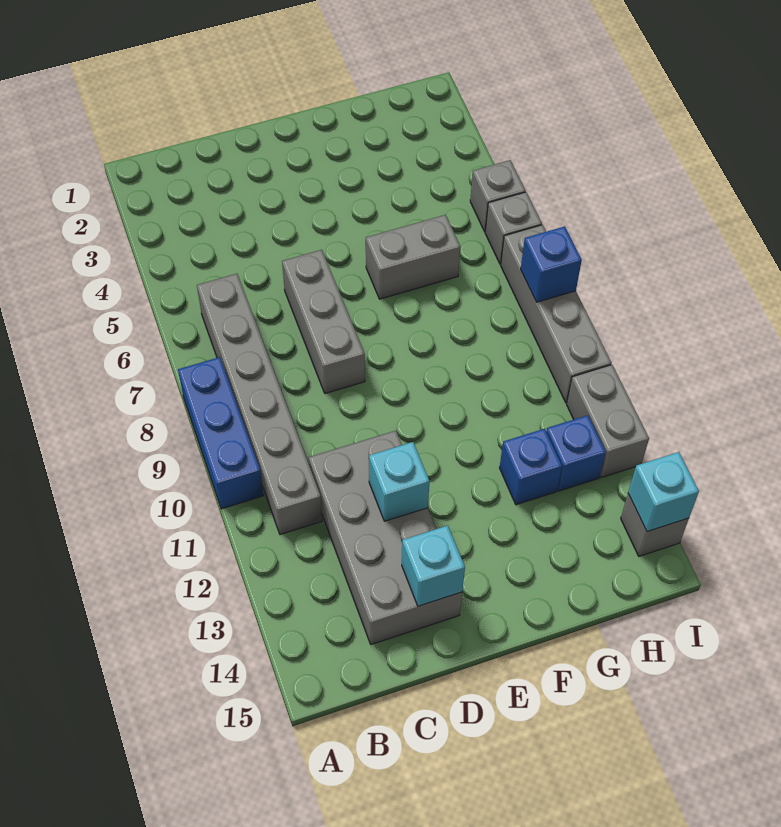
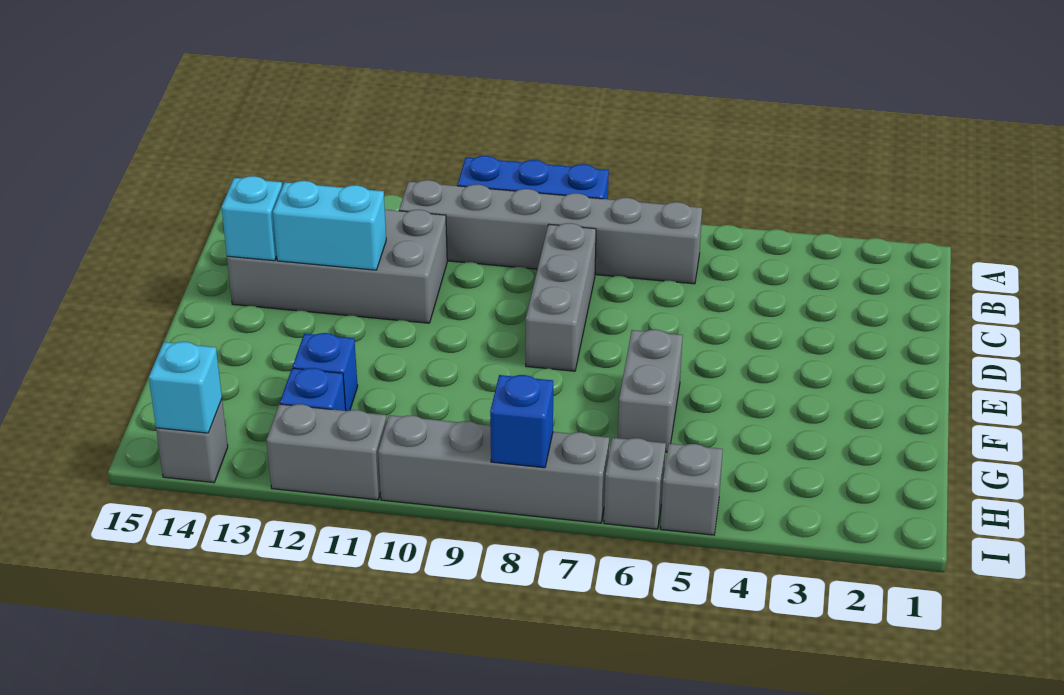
grey 1x3 brick [282,250,365,394] -> grey 1x3 brick turned to [526,223,596,371]
cyan 1x1 brick [369,442,429,521] -> cyan 1x2 brick [273,181,386,270]

